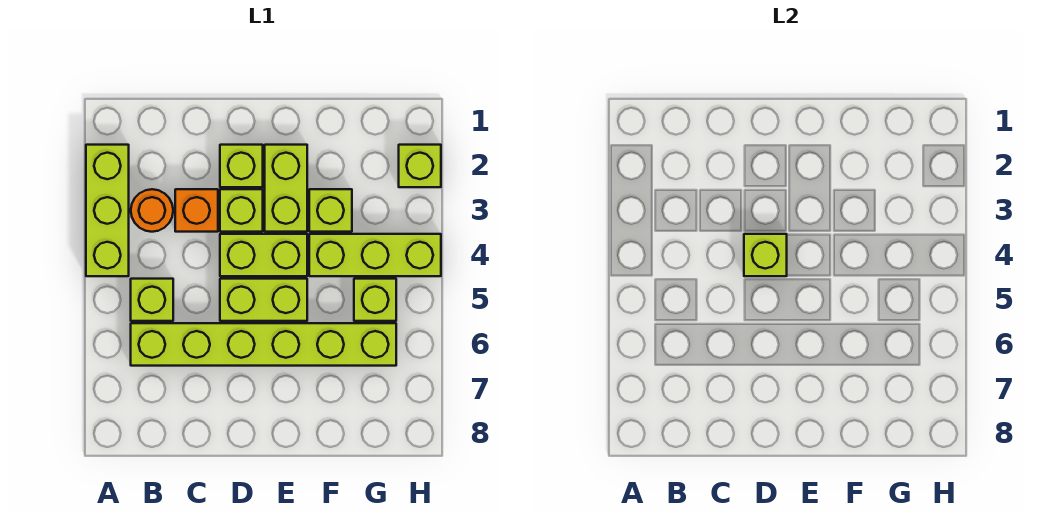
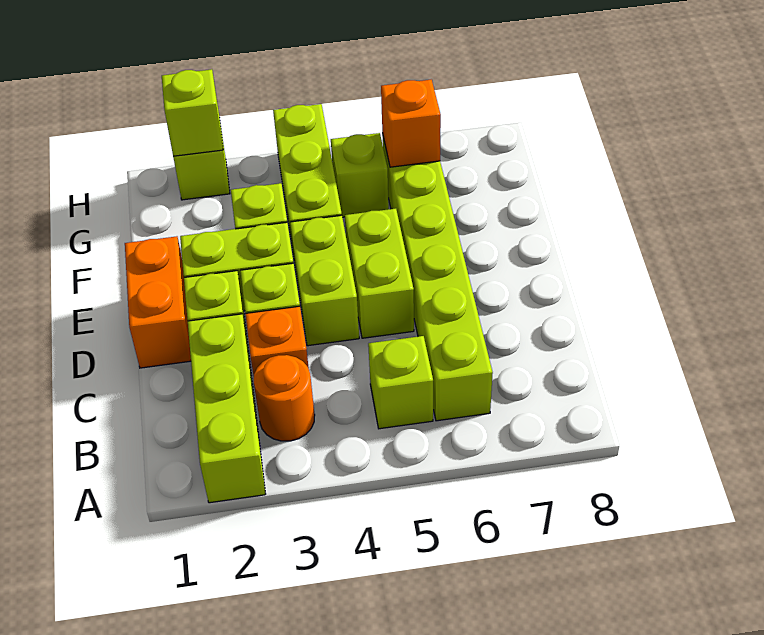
lime 1x3 brick [86,145,129,276] -> lime 1x3 brick turned to [188,314,265,503]
none -> orange 1x2 brick [125,236,191,368]
lime 1x1 brick [744,234,787,276] -> lime 1x1 brick moved to [162,69,223,157]
none -> orange 1x1 brick [381,80,441,167]

